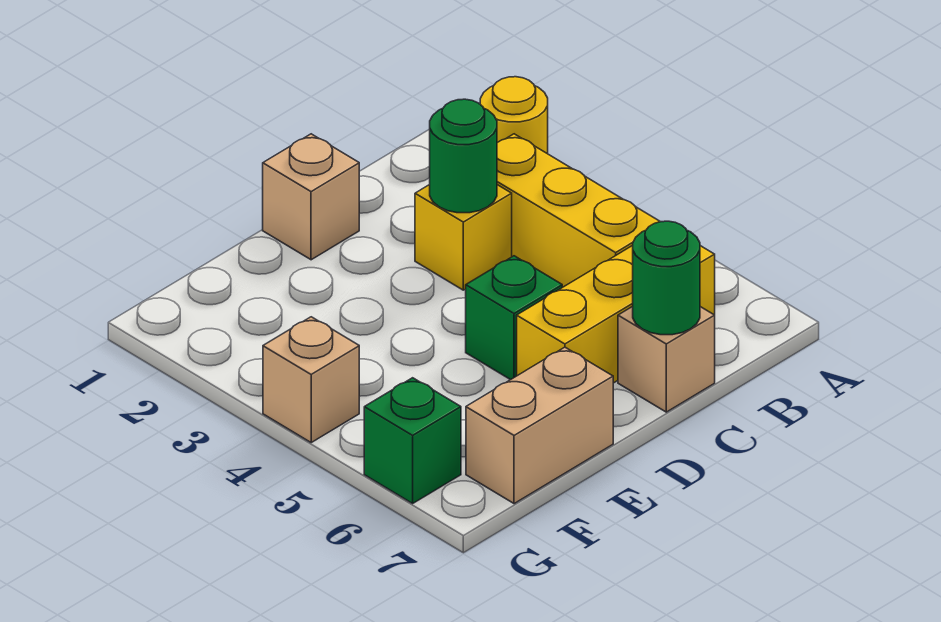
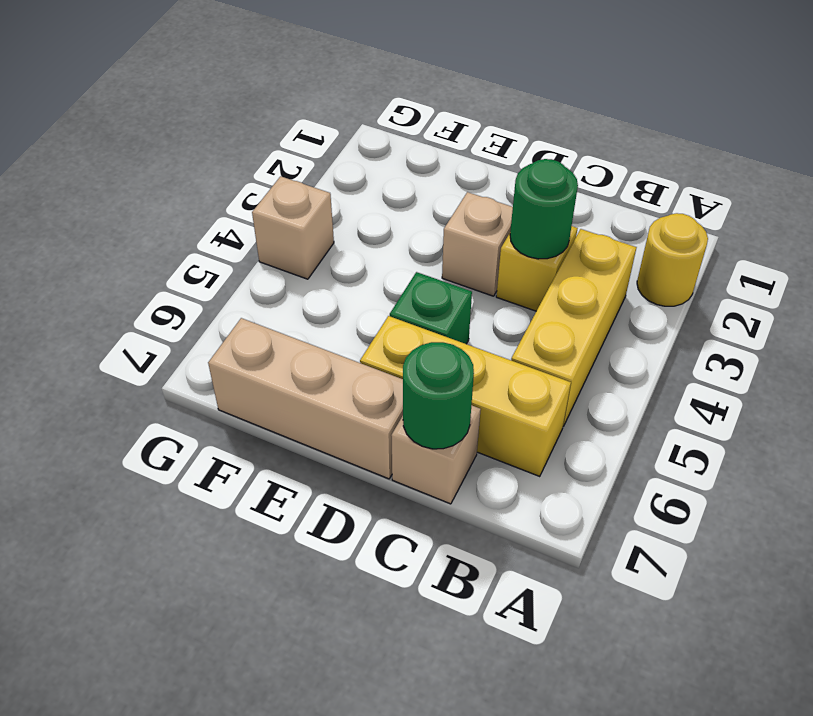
tan 1x1 brick [263,134,359,260] -> tan 1x1 brick moved to [442,192,513,296]
tan 1x2 brick [466,347,613,504] -> tan 1x3 brick [208,318,403,479]
green 1x1 brick [364,378,461,503] -> none

